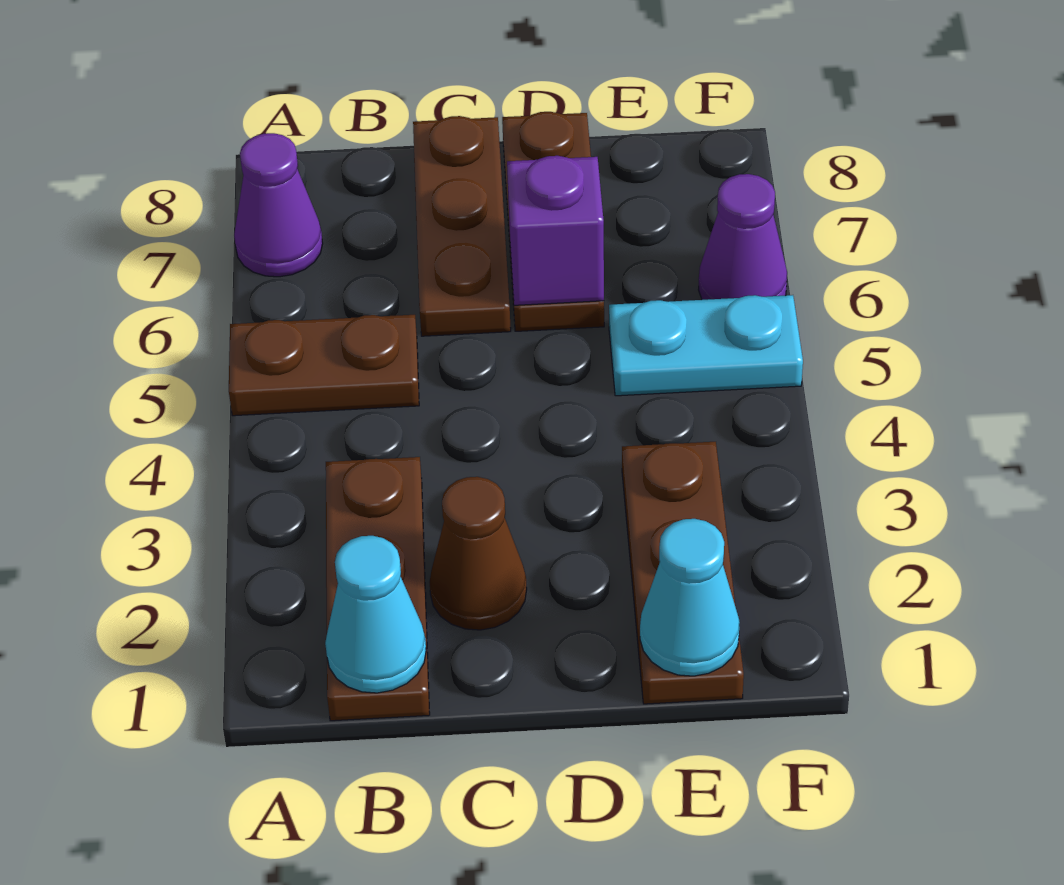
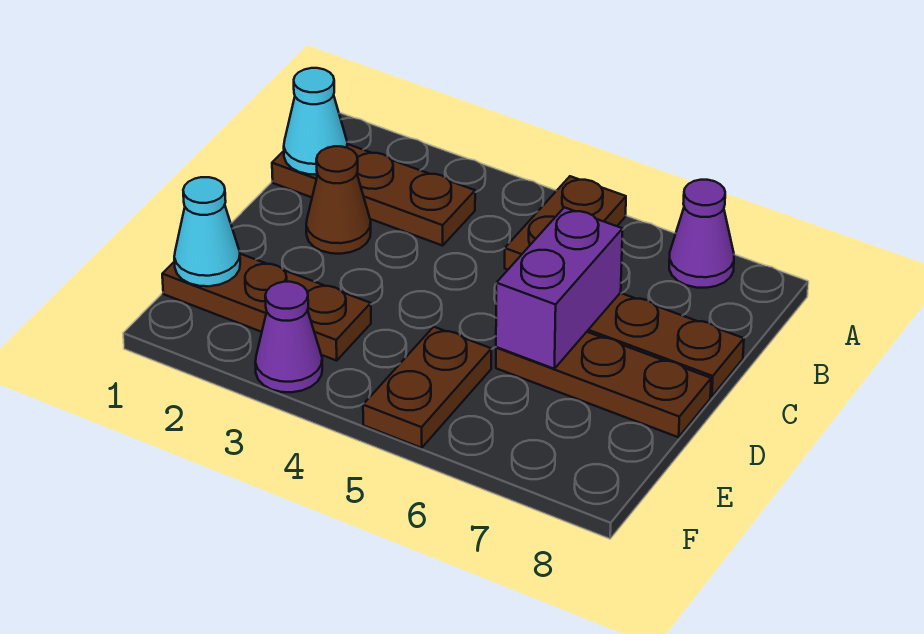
purple 1x1 brick [507,156,604,305] -> purple 1x2 brick [496,207,623,369]
cyan 1x2 plate [609,295,803,396] -> brown 1x2 plate [363,327,491,448]
purple 1x1 cone [699,174,787,300] -> purple 1x1 cone moved to [255,282,322,392]

